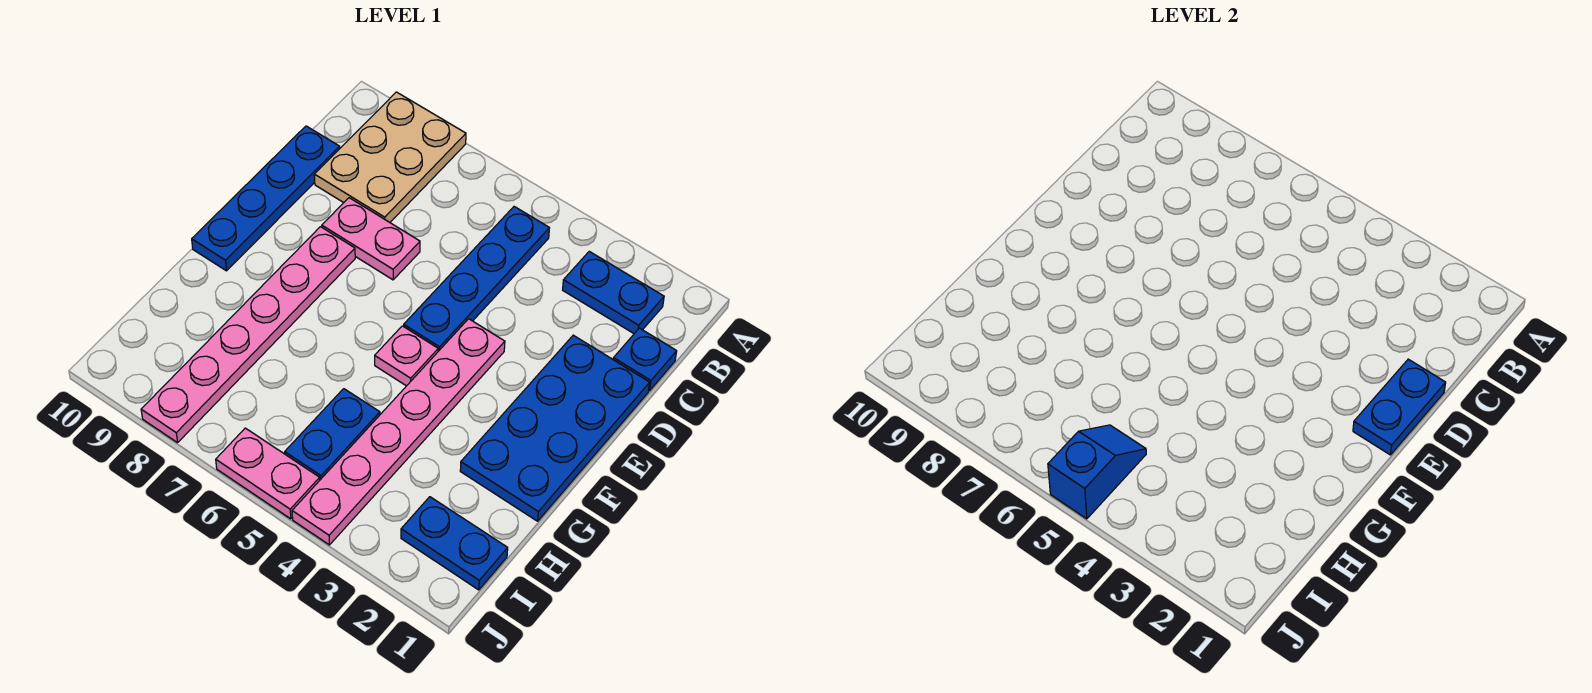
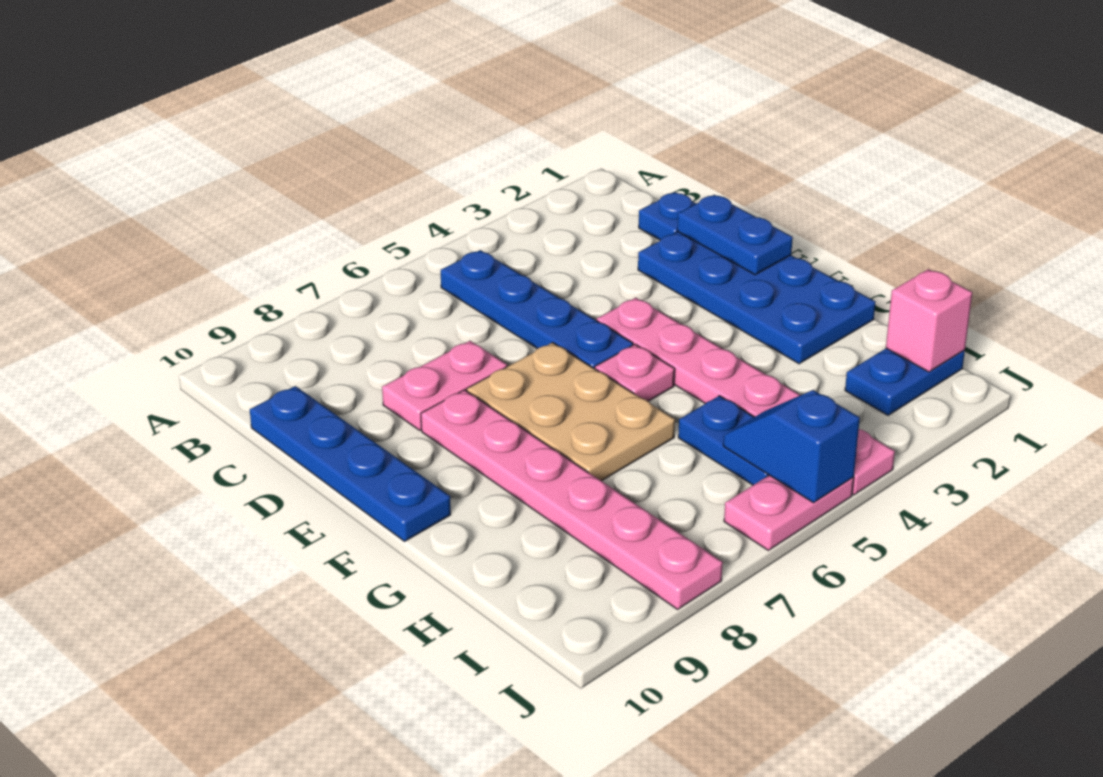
tan 2x3 plate [314,92,466,222] -> tan 2x3 plate moved to [467,343,675,481]
blue 1x2 plate [563,251,664,334] -> none
none -> pink 1x1 brick [886,269,972,372]

